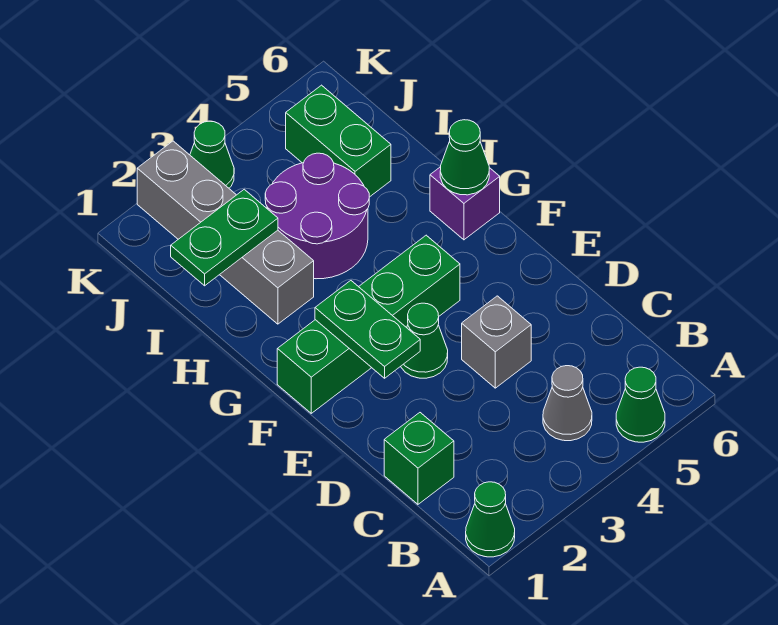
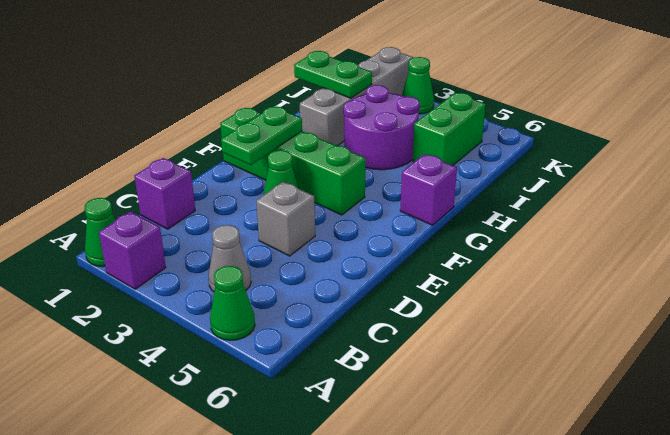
none -> purple 1x1 brick [99,211,166,289]
green 1x1 brick [384,413,454,504] -> purple 1x1 brick [134,158,195,229]
green 1x1 cone [440,120,489,195] -> none

